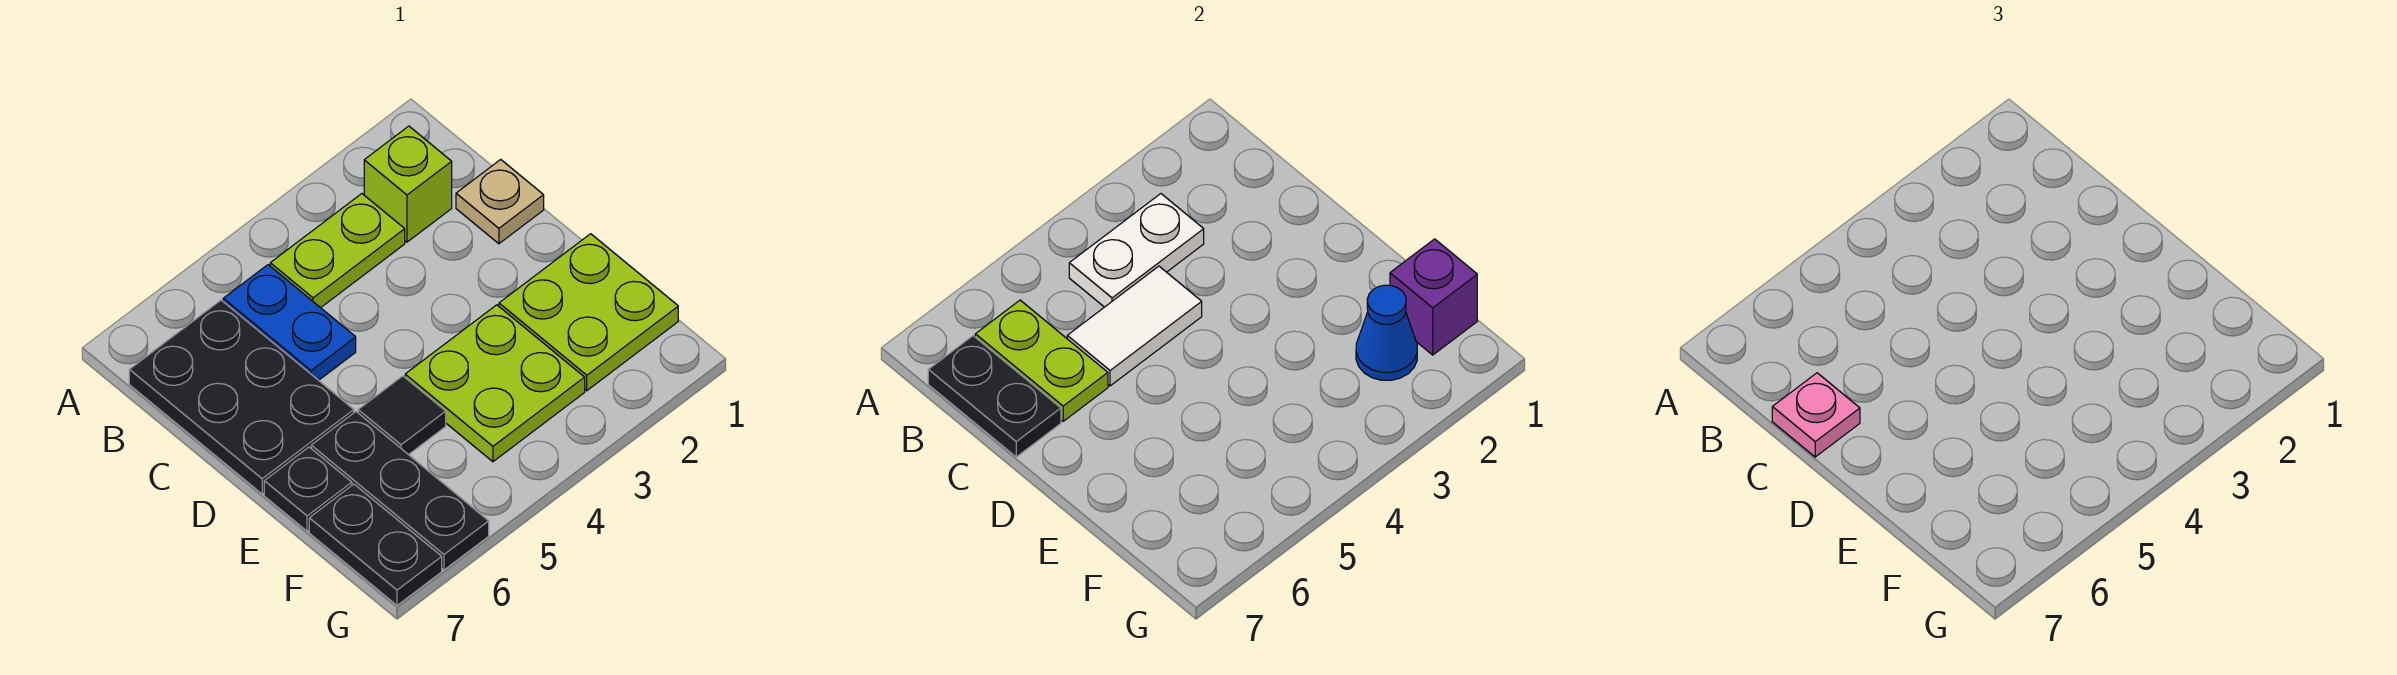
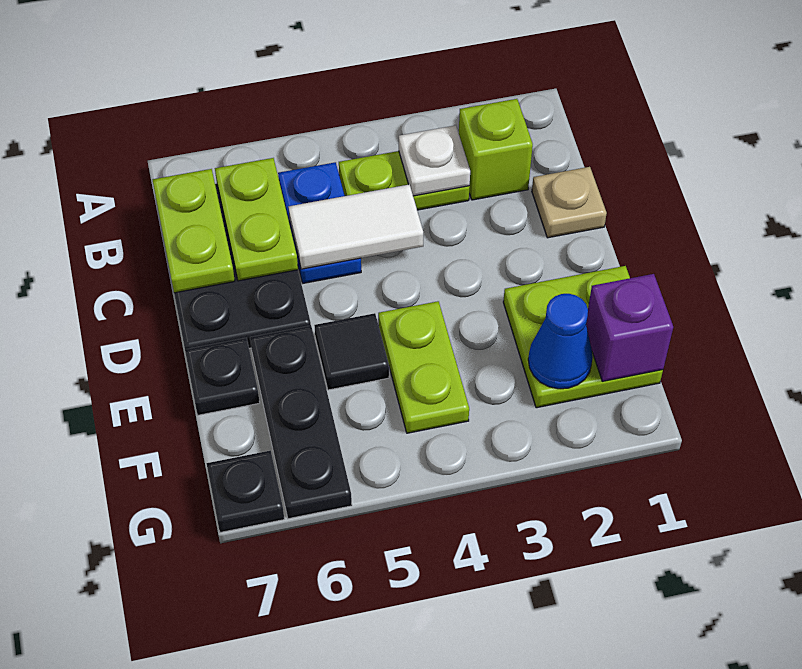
white 1x2 plate [1069,194,1204,307] -> white 1x1 plate [399,125,470,196]
black 1x2 plate [928,336,1061,457] -> lime 1x2 plate [153,169,235,293]
pink 1x1 plate [1772,373,1860,457] -> none
lime 2x2 plate [405,305,585,462] -> lime 1x2 plate [378,301,469,433]
black 1x2 plate [309,484,442,605] -> black 1x1 plate [206,450,284,532]

